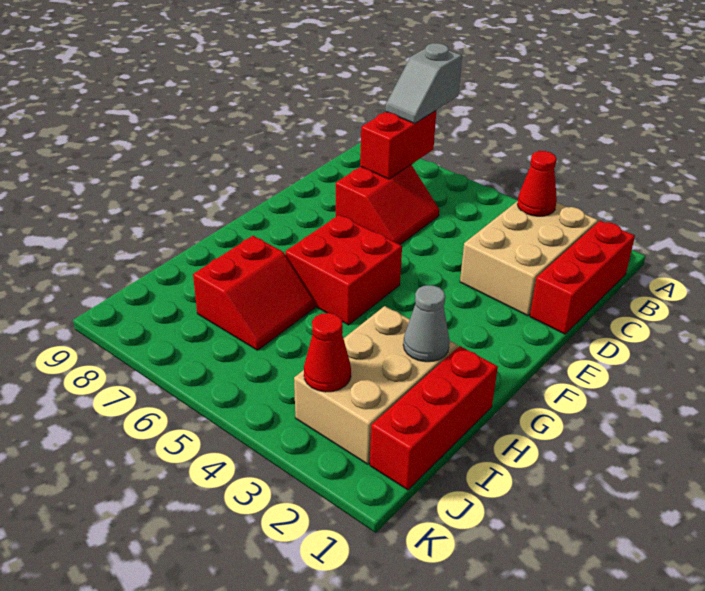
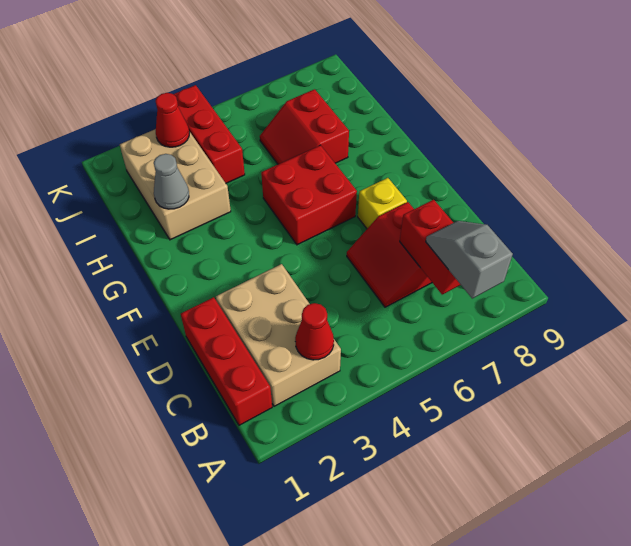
none -> yellow 1x1 brick [358,178,407,229]
red 1x3 brick [370,346,498,490] -> red 1x3 brick moved to [173,85,245,183]

